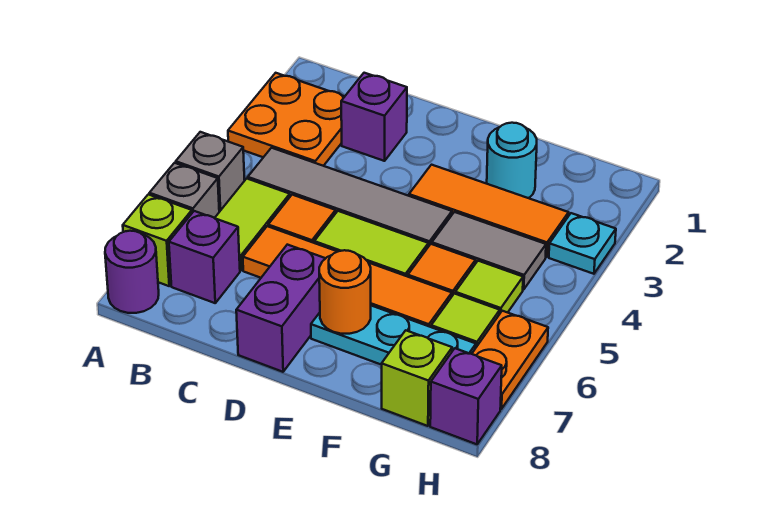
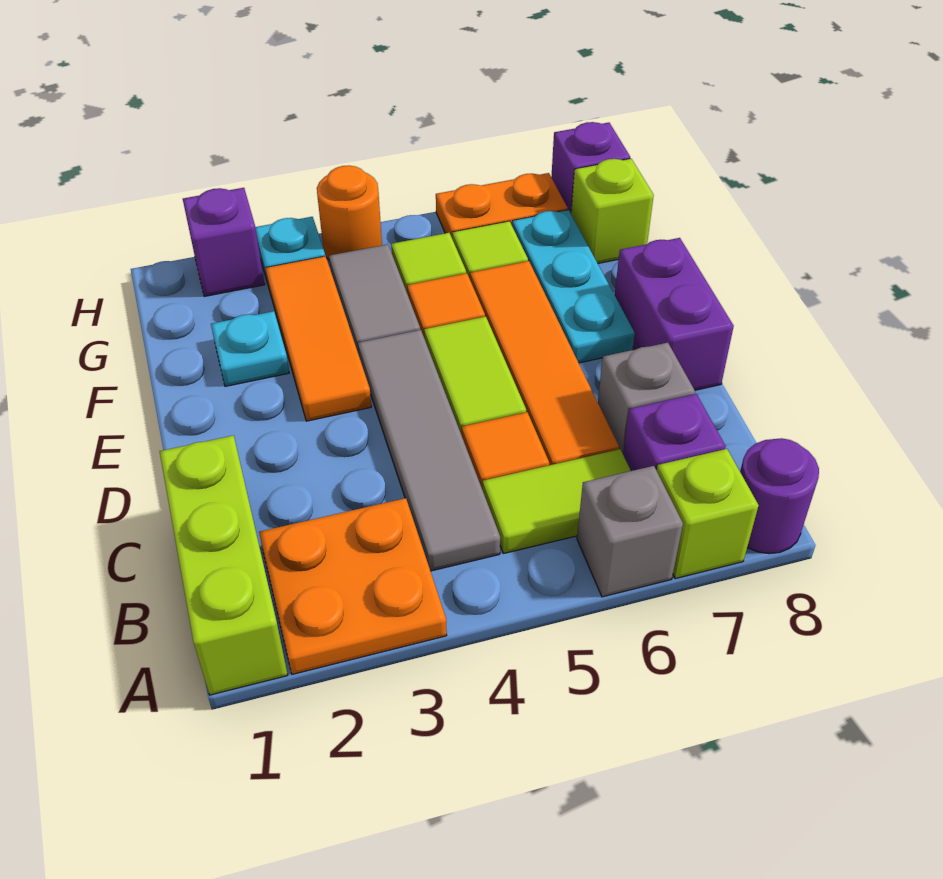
none -> lime 1x3 brick [160,435,288,695]
grey 1x1 brick [176,132,245,212] -> grey 1x1 brick moved to [598,343,695,453]
purple 1x1 brick [341,73,407,161] -> purple 1x1 brick moved to [183,188,265,297]
purple 1x2 brick [236,245,326,372] -> purple 1x2 brick turned to [615,238,734,390]
orange 1x1 round brick [319,250,371,334] -> orange 1x1 round brick moved to [317,165,382,260]
cyan 1x1 round brick [487,123,537,198] -> cyan 1x1 plate [211,311,289,386]

